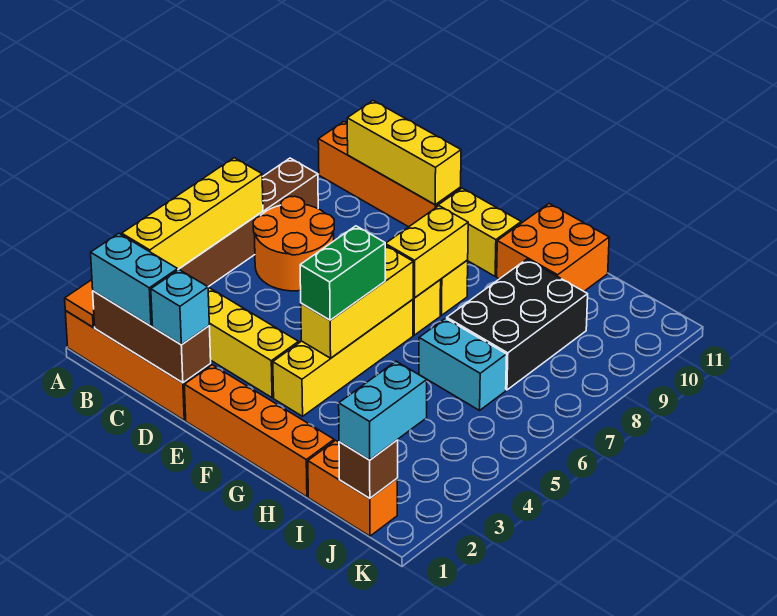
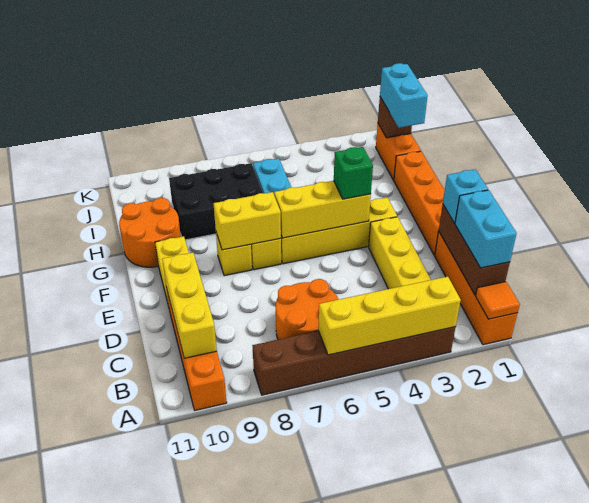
green 1x2 brick [300,226,385,320] -> green 1x1 brick [334,147,373,199]
orange 2x2 brick [497,204,609,291] -> orange 2x2 round brick [119,198,181,267]
cyan 1x2 brick [339,361,427,460] -> cyan 1x2 brick turned to [380,63,428,128]

